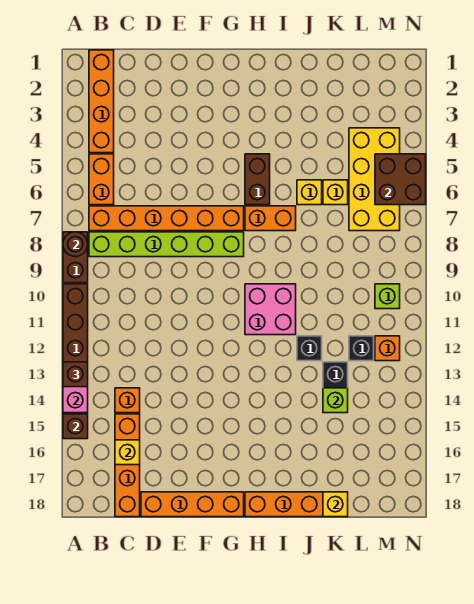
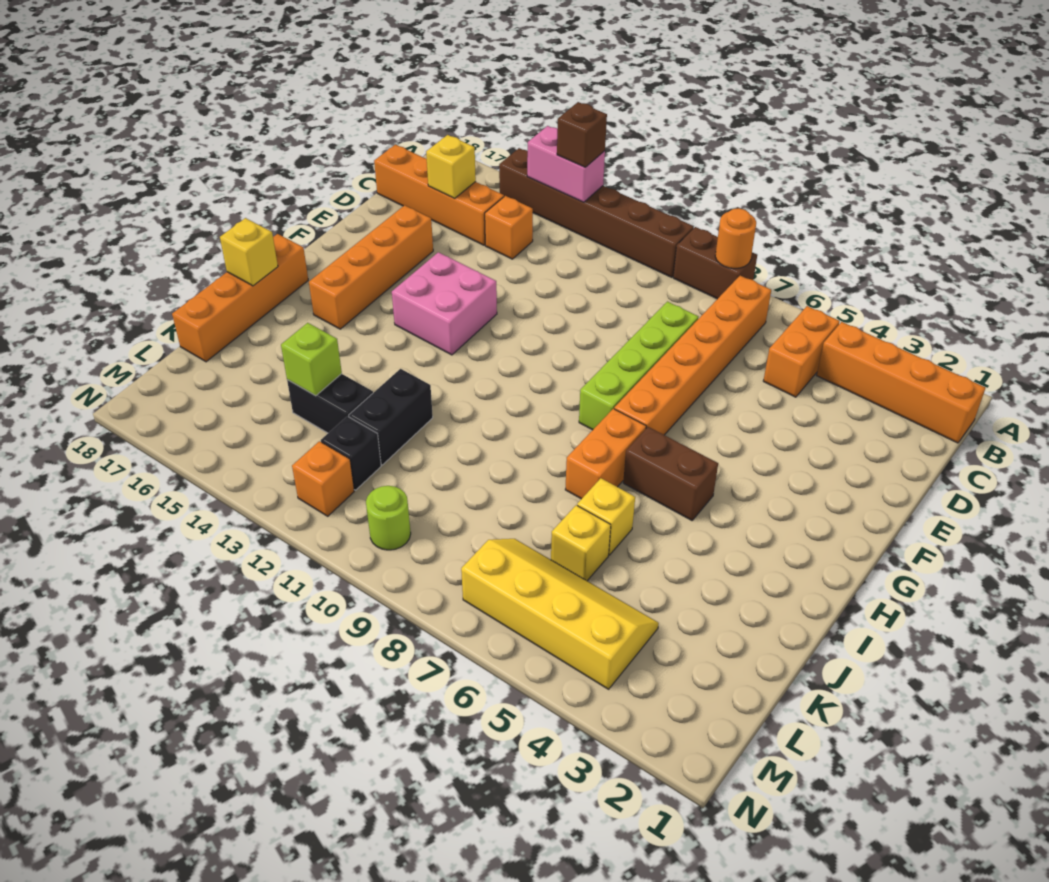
brown 1x1 round brick [63,232,88,257] -> orange 1x1 round brick [715,208,756,269]
brown 1x1 brick [63,414,88,439] -> none
orange 1x2 brick [89,154,114,205] -> orange 1x2 brick turned to [763,306,840,397]
lime 1x6 brick [89,232,244,257] -> lime 1x4 brick [579,302,699,430]
orange 1x4 brick [141,492,244,517] -> orange 1x4 brick moved to [309,205,433,329]
pink 2x2 brick [245,284,296,335] -> pink 2x2 brick moved to [392,252,497,355]
black 1x1 brick [297,336,322,361] -> black 1x2 brick [349,369,433,465]
yellow 1x1 brick [323,492,348,517] -> yellow 1x1 brick moved to [220,218,278,286]
yellow 2x4 brick [349,128,400,231] -> yellow 2x4 slope [461,539,659,689]
brown 2x2 brick [375,154,426,205] -> none
lime 1x1 brick [375,284,400,309] -> lime 1x1 round brick [366,486,411,550]

